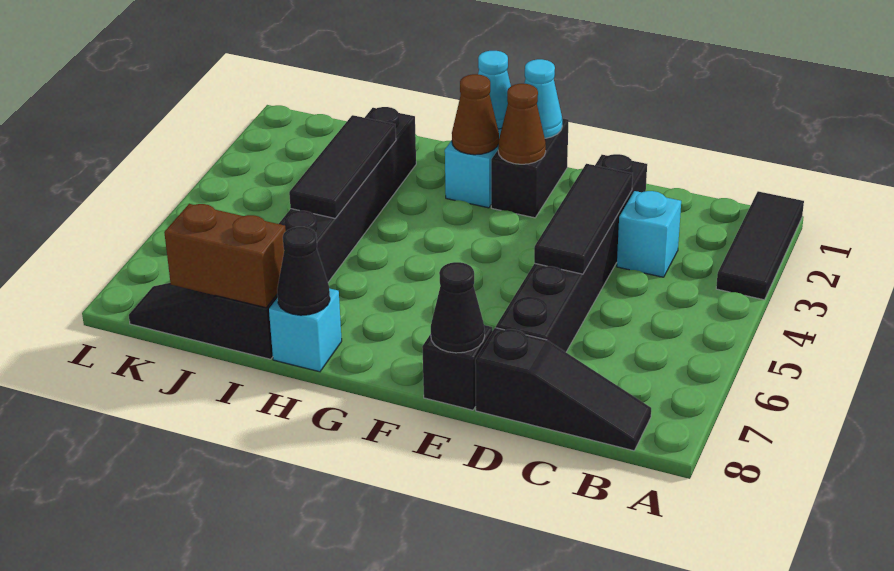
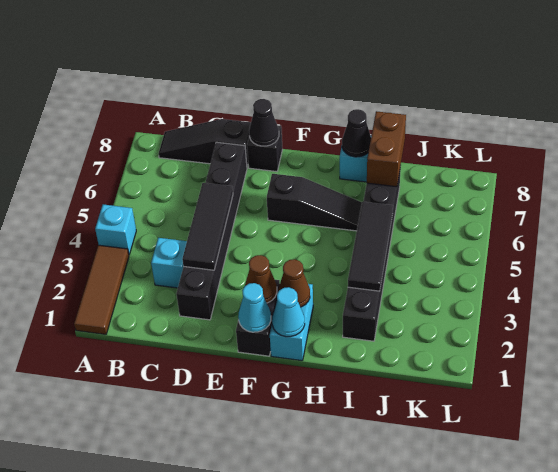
black 1x3 tile [716,191,804,300] -> brown 1x3 tile [74,245,129,334]
none -> cyan 1x1 brick [95,204,136,255]
black 1x3 slope [129,283,278,359] -> black 1x3 slope moved to [267,174,362,231]
brown 1x2 brick [164,204,286,308] -> brown 1x2 brick turned to [367,111,406,187]

